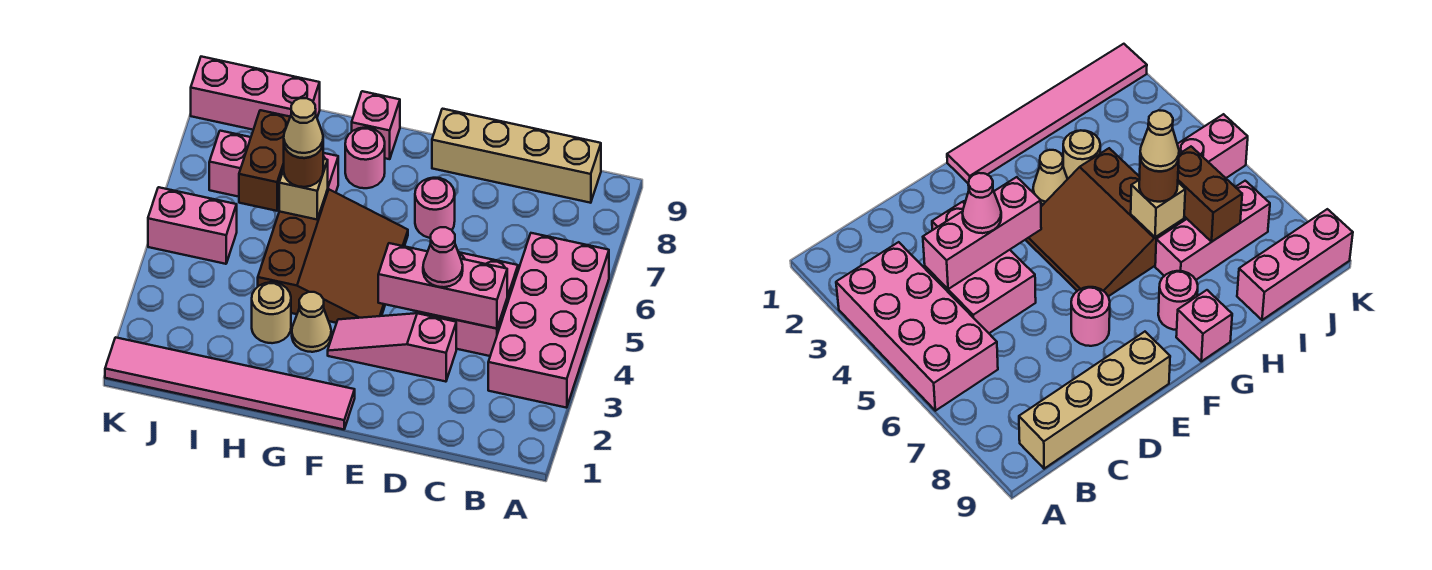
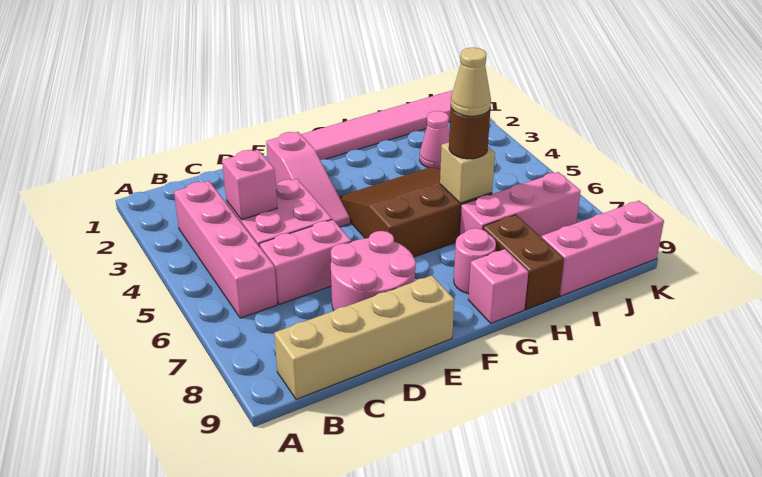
pink 2x4 brick [488,233,609,408] -> pink 1x4 brick [174,181,277,318]
pink 1x3 brick [378,243,507,329] -> pink 1x1 brick [222,150,277,220]
pink 1x3 slope [328,313,456,382] -> pink 1x3 slope turned to [266,132,350,227]
pink 1x1 cone [423,227,463,287] -> pink 1x1 cone moved to [420,111,449,169]
pink 1x1 round brick [415,178,455,238] -> pink 2x2 round brick [331,231,416,311]
brown 3x3 slope [258,189,408,323] -> brown 3x3 slope turned to [339,167,492,257]
tan 1x1 cone [292,292,331,352] -> none
tan 1x1 round brick [252,282,291,343] -> none
brown 1x2 brick [239,110,290,211] -> brown 1x2 brick moved to [483,215,564,310]
pink 1x2 brick [148,187,237,264] -> pink 1x2 brick moved to [259,220,351,304]

